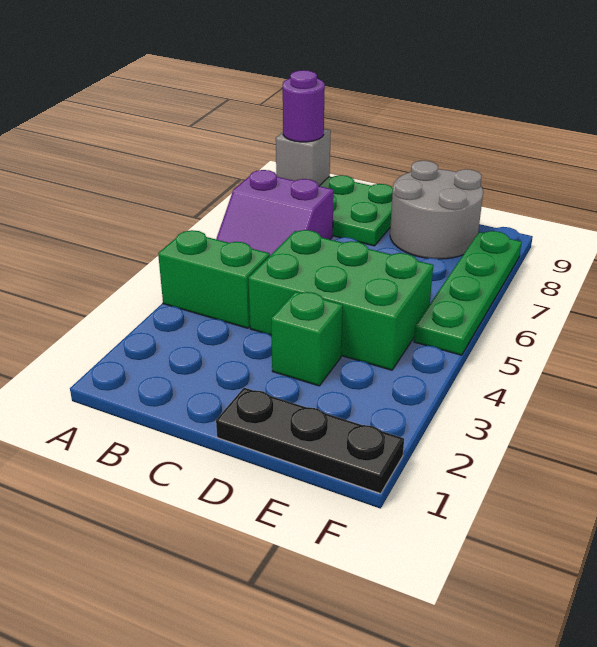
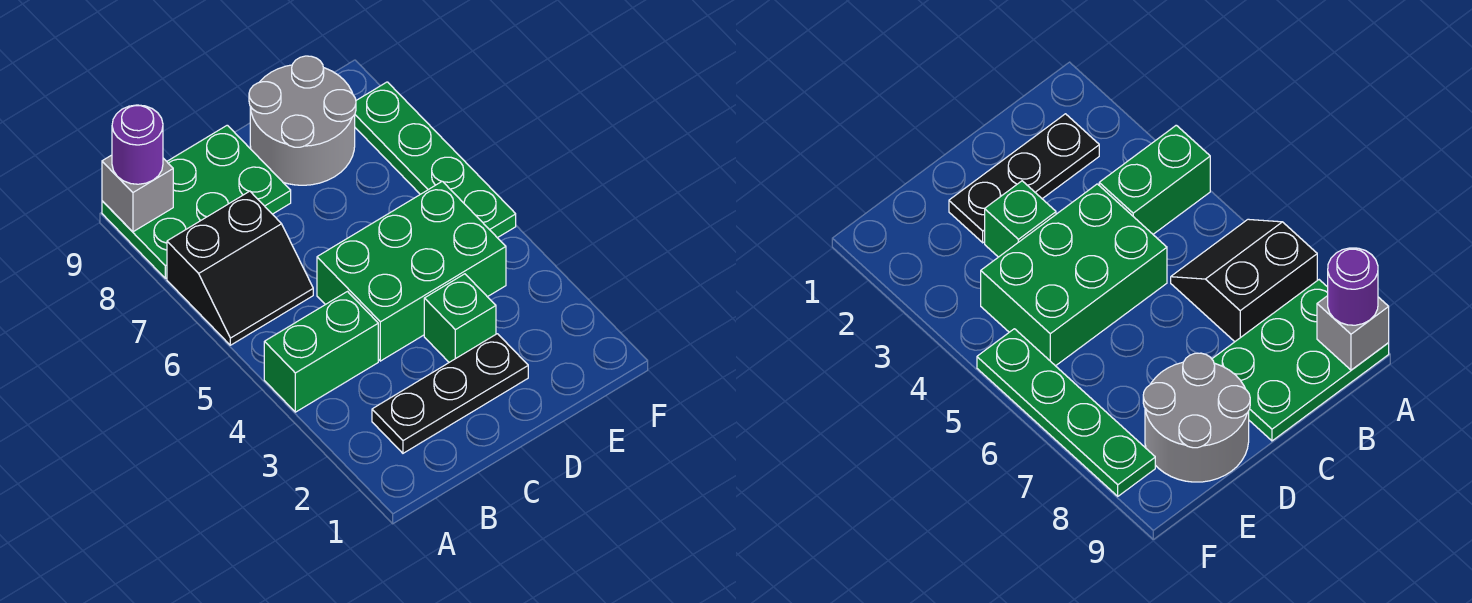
purple 2x2 slope [216,170,334,255] -> black 2x2 slope [167,191,313,345]
black 1x3 plate [216,388,404,494] -> black 1x3 plate moved to [372,334,528,453]

